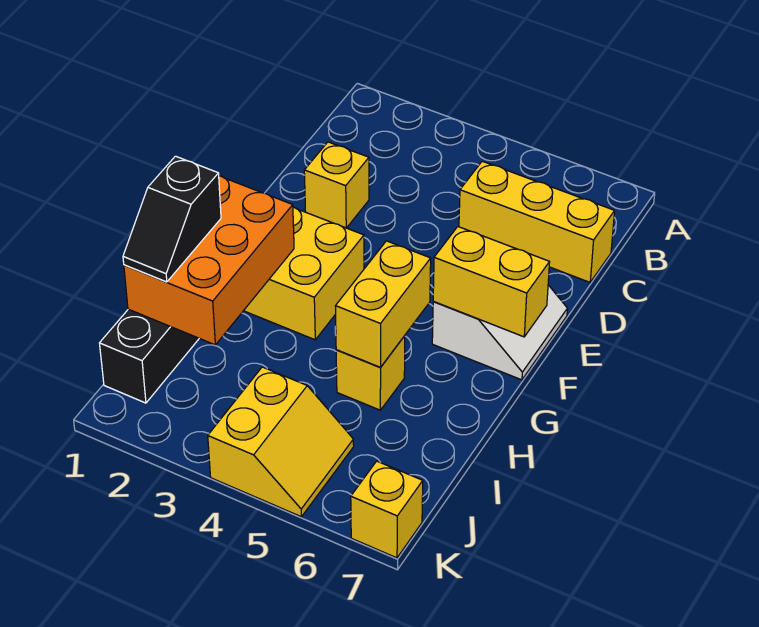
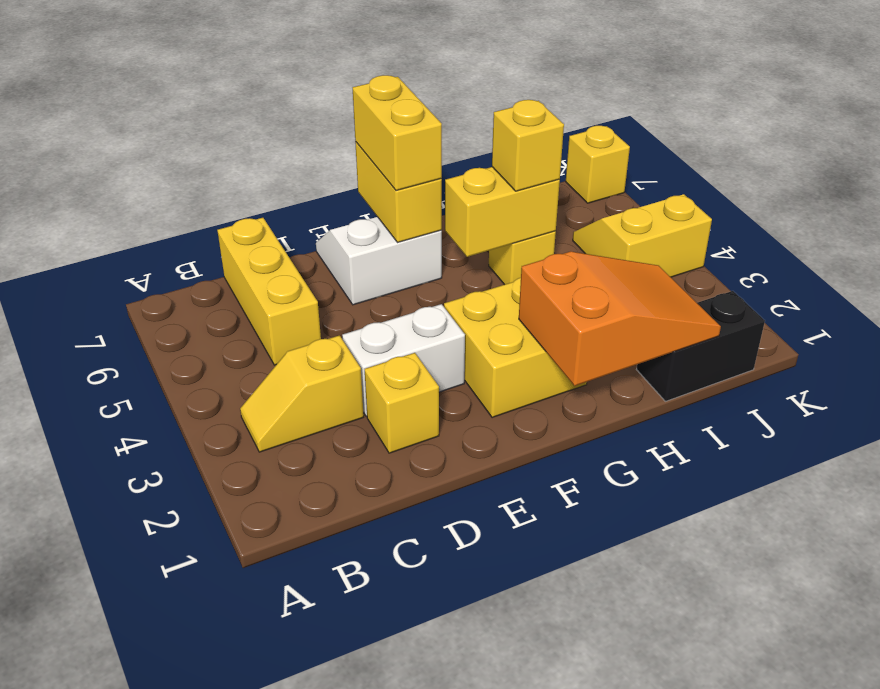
none -> yellow 1x2 slope [240,335,364,452]
none -> white 1x2 brick [342,304,465,417]
none -> yellow 1x2 brick [353,75,442,191]
orange 2x3 brick [124,176,294,345] -> orange 2x3 slope [519,251,721,386]
black 1x2 slope [123,156,221,282] -> none
none -> yellow 1x1 brick [492,100,564,191]

